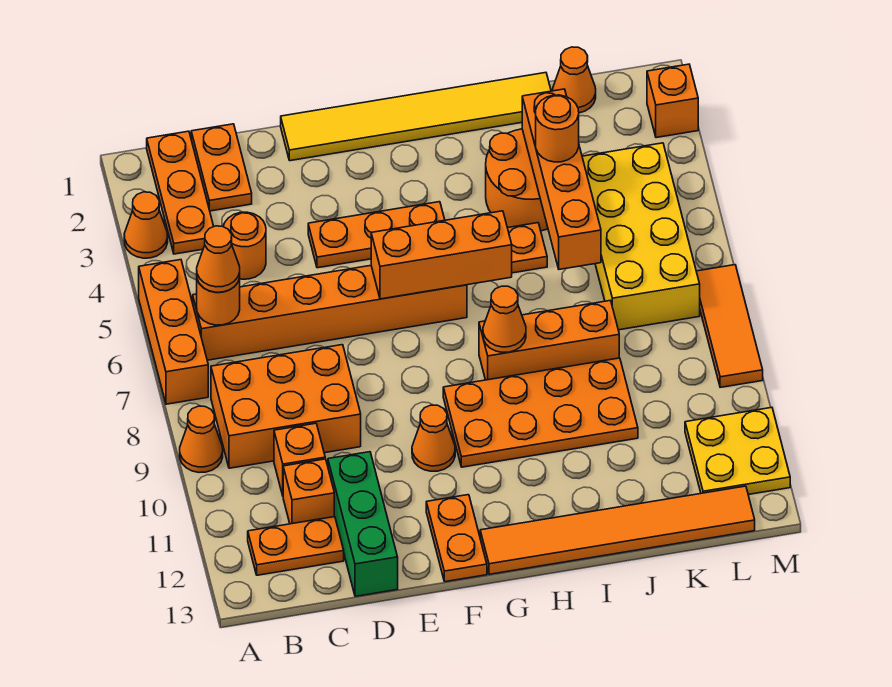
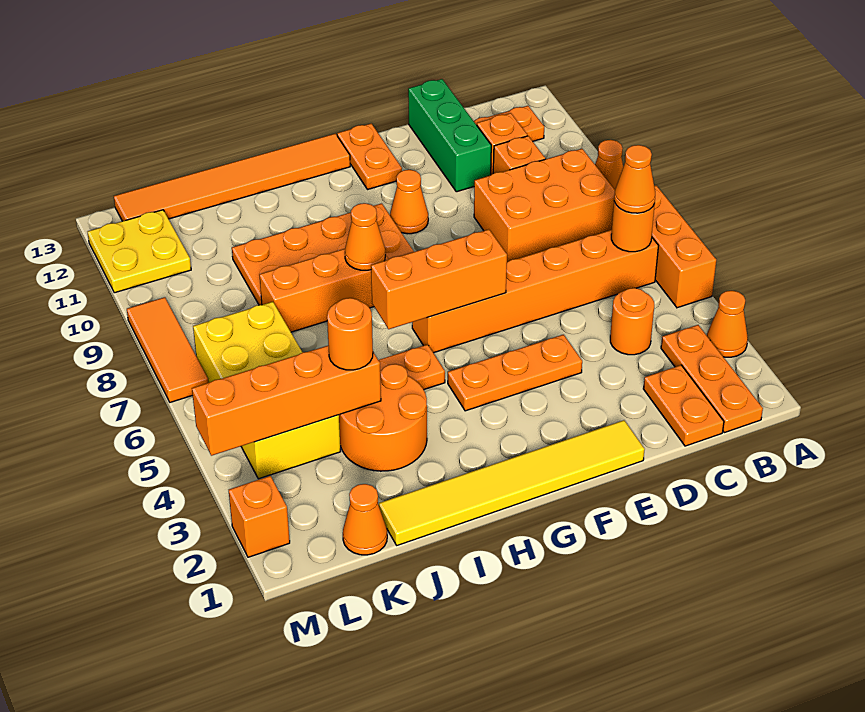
orange 1x4 brick [522,89,601,269] -> orange 1x4 brick turned to [192,346,381,456]

